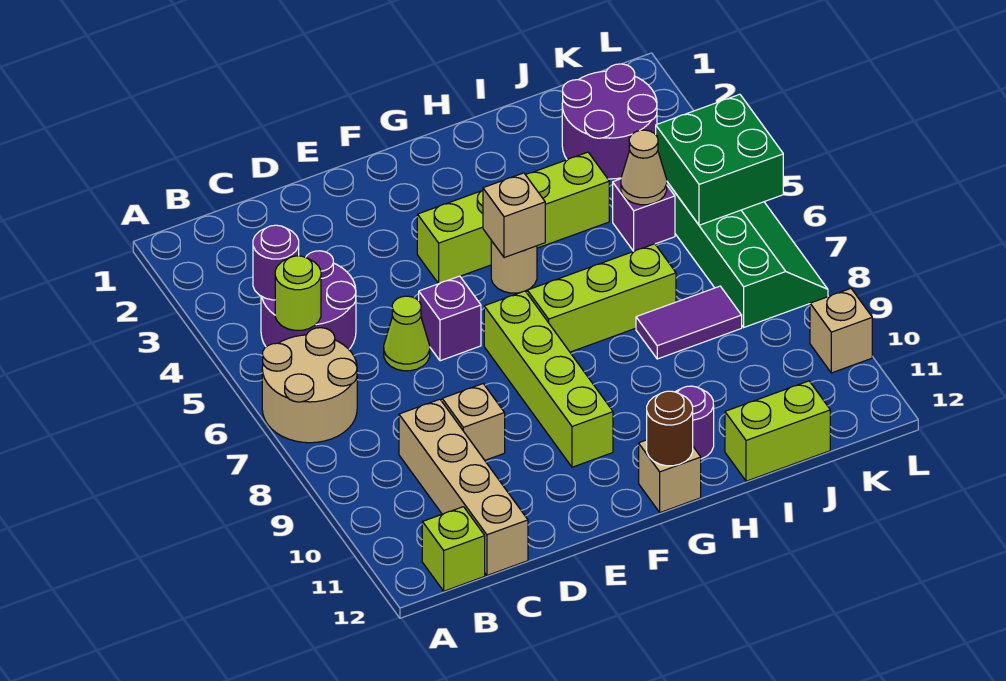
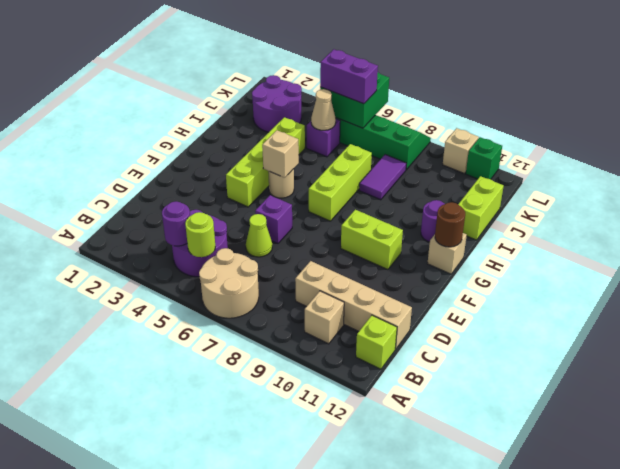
tan 1x1 brick [442,384,505,460] -> tan 1x1 brick moved to [305,291,344,344]
lime 1x4 brick [484,291,613,467] -> lime 1x2 brick [341,210,403,270]
none -> purple 1x2 brick [320,49,378,104]
none -> green 1x1 brick [466,137,502,179]

